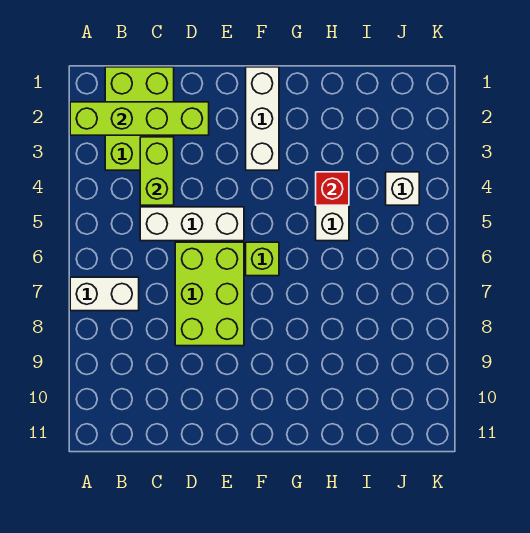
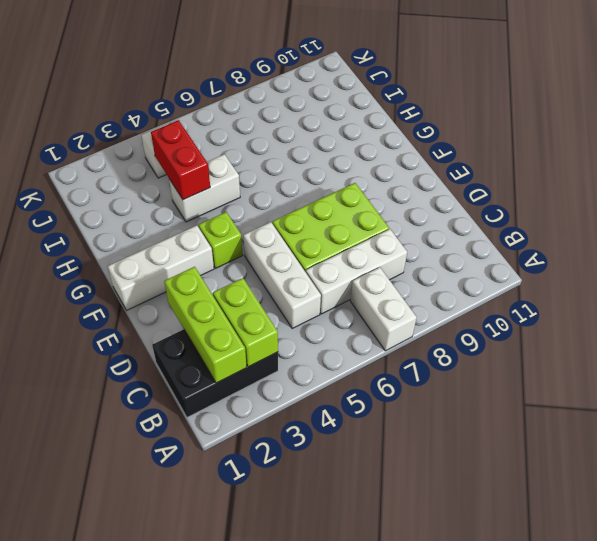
lime 1x4 brick [70,102,209,135] -> lime 1x3 brick [164,267,247,383]
lime 2x3 brick [105,67,174,170] -> black 2x3 brick [152,329,278,417]
lime 1x2 brick [140,137,174,205] -> lime 1x2 brick turned to [213,278,278,367]
none -> white 1x3 brick [306,229,407,314]
lime 1x1 brick [246,242,279,276] -> lime 1x1 brick moved to [199,212,243,268]
red 1x1 brick [316,172,349,205] -> red 1x2 brick [151,120,210,200]

